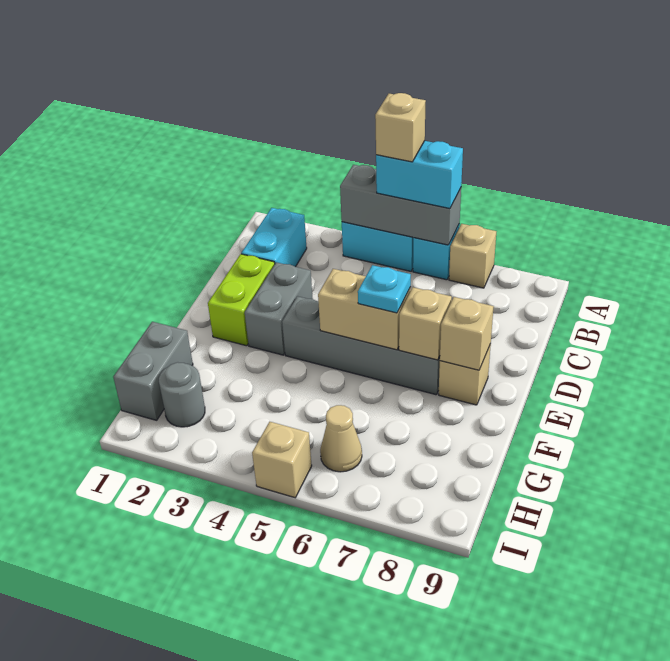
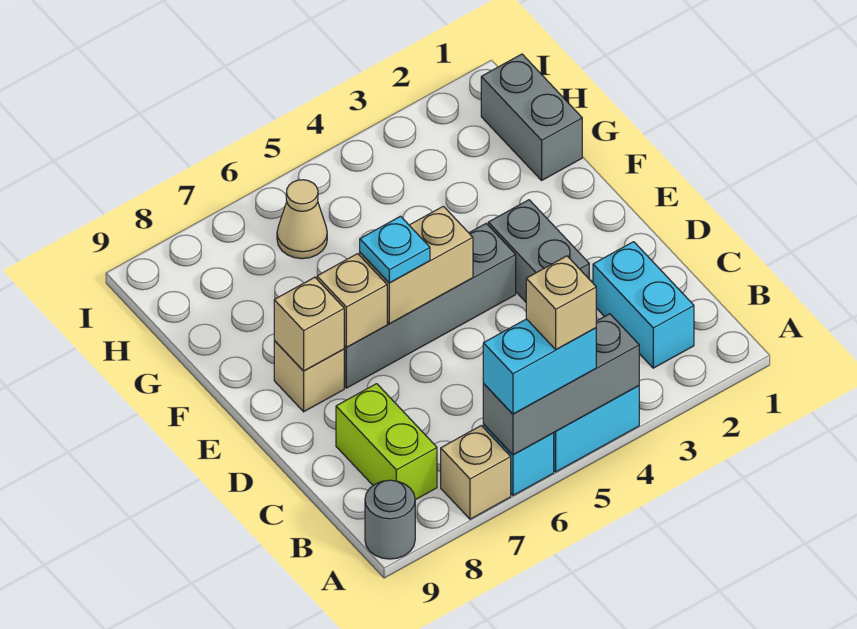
lime 1x2 brick [208,254,275,346] -> lime 1x2 brick moved to [336,384,437,500]
grey 1x1 round brick [159,362,205,427] -> grey 1x1 round brick moved to [365,480,415,559]
tan 1x1 brick [252,422,312,498] -> none

